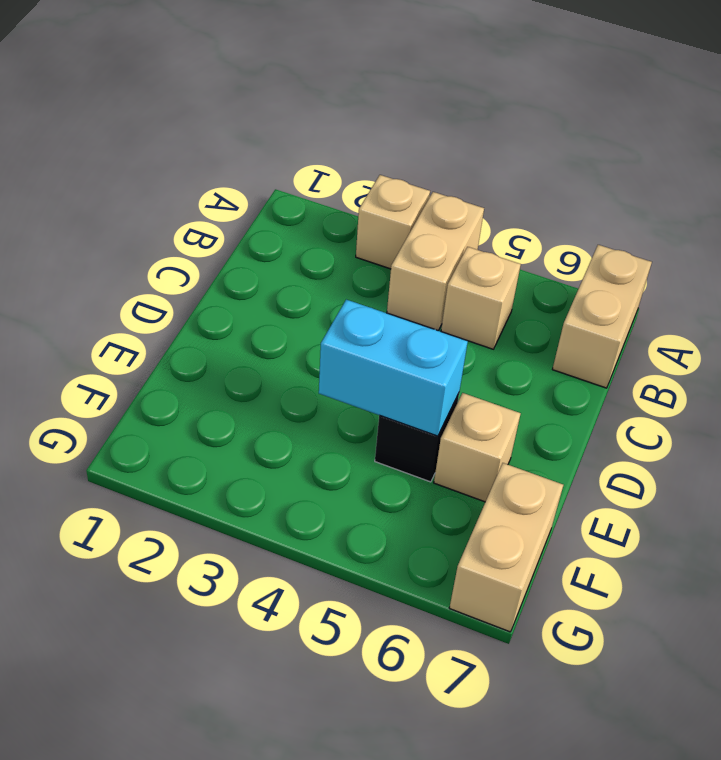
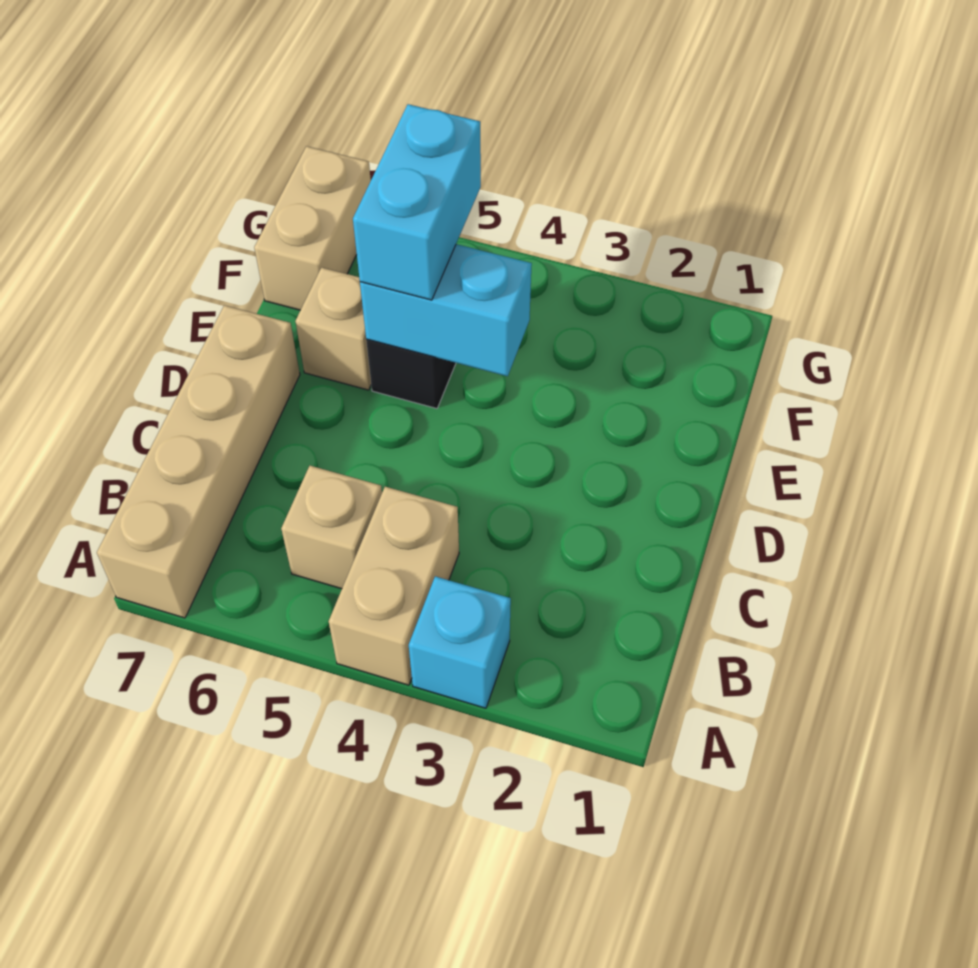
tan 1x1 brick [356,175,430,269] -> cyan 1x1 brick [409,576,511,708]
tan 1x2 brick [552,245,652,388] -> tan 1x4 brick [97,305,300,618]
none -> cyan 1x2 brick [353,104,481,300]

